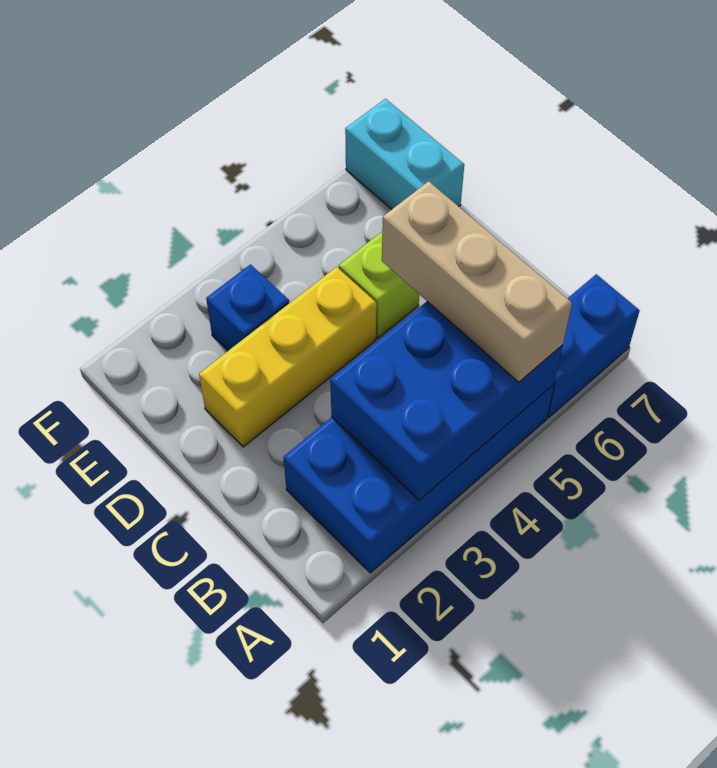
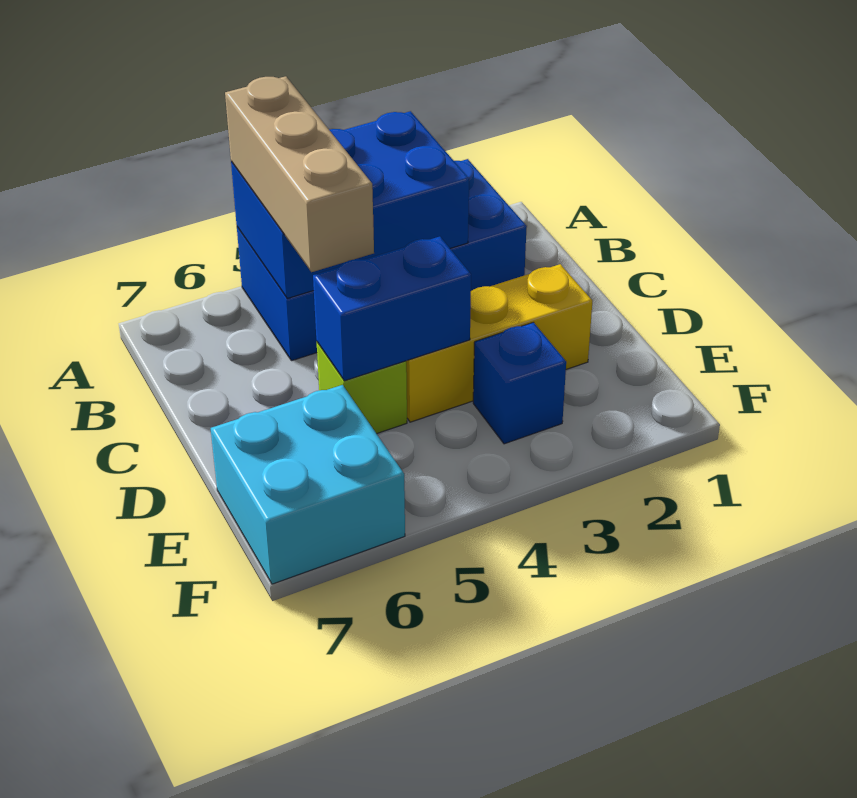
blue 1x2 brick [547,274,640,418] -> blue 1x2 brick moved to [313,236,471,381]
cyan 1x2 brick [345,99,464,209] -> cyan 2x2 brick [211,385,405,584]

